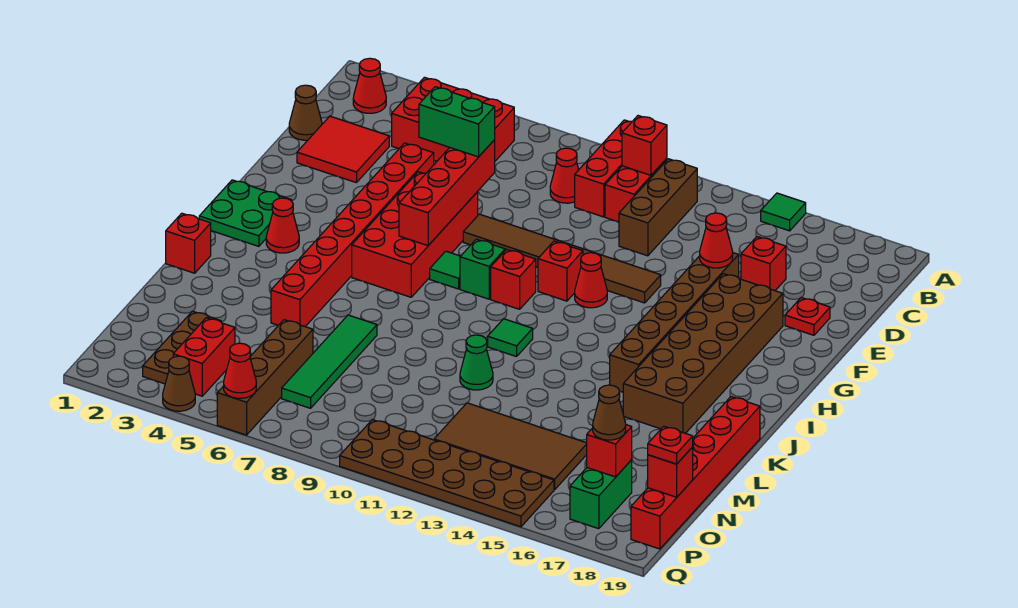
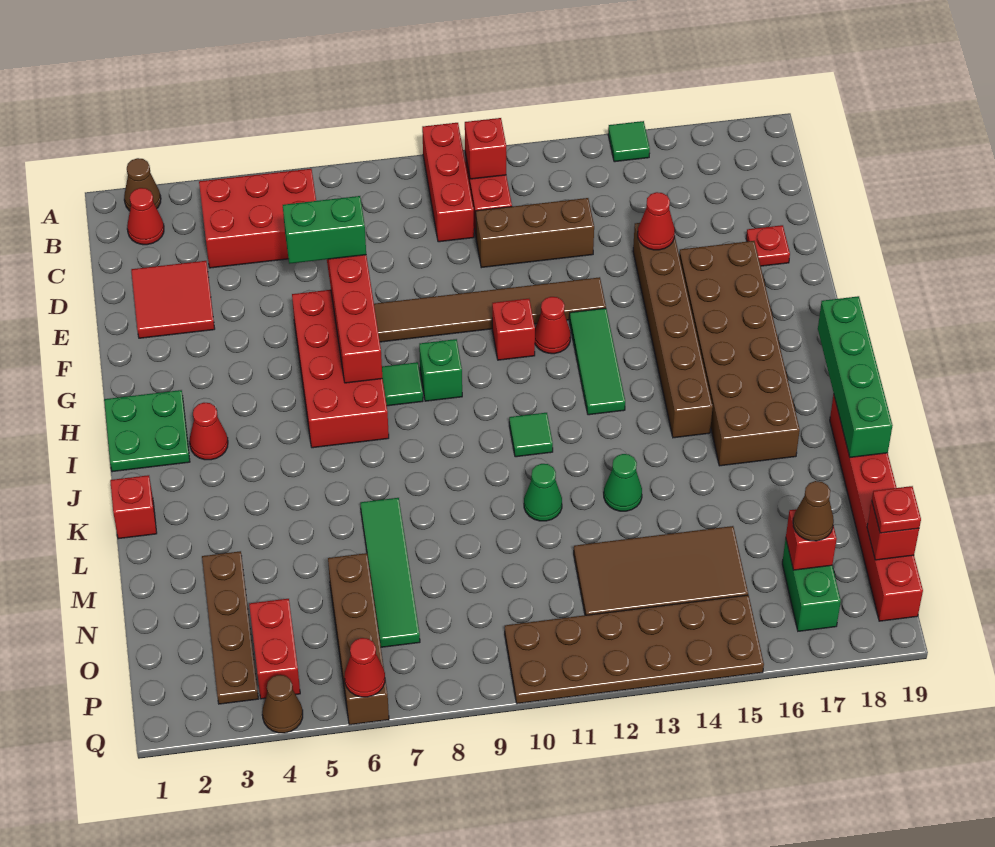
brown 1x3 brick [619,159,697,256] -> brown 1x3 brick turned to [476,198,594,268]
red 1x1 cone [550,148,579,203] -> none
brown 1x1 cone [289,85,322,140] -> brown 1x1 cone moved to [124,158,161,211]
red 1x1 brick [741,237,786,291] -> none
red 1x8 brick [271,143,434,327] -> none
none -> green 1x3 tile [569,308,625,415]
red 1x1 brick [491,250,536,309] -> none
none -> green 1x4 brick [818,296,893,457]
none -> green 1x1 cone [604,454,642,511]
brown 1x3 plate [143,311,221,384] -> brown 1x4 plate [202,551,258,704]

